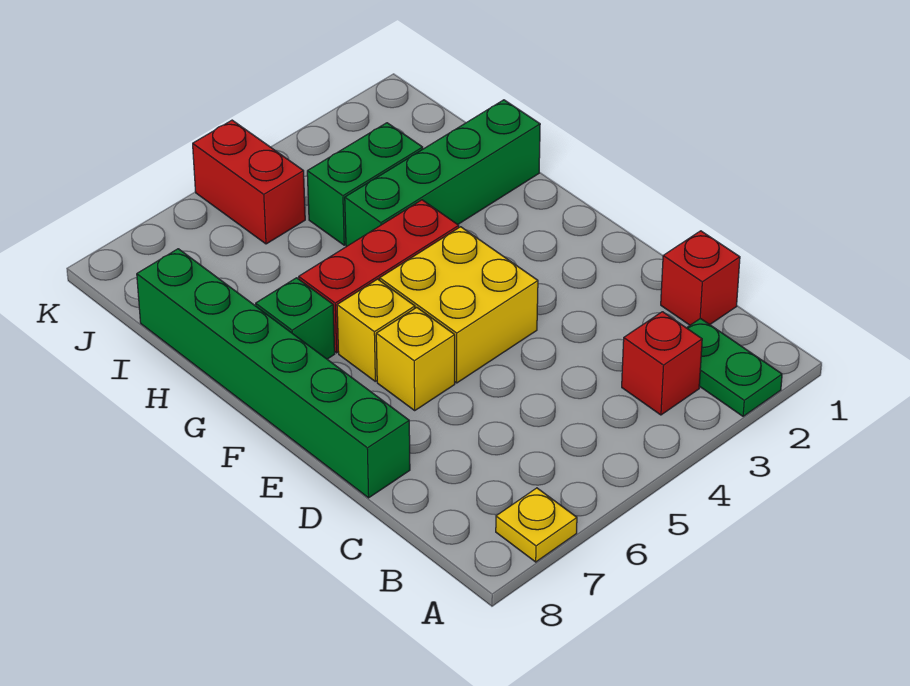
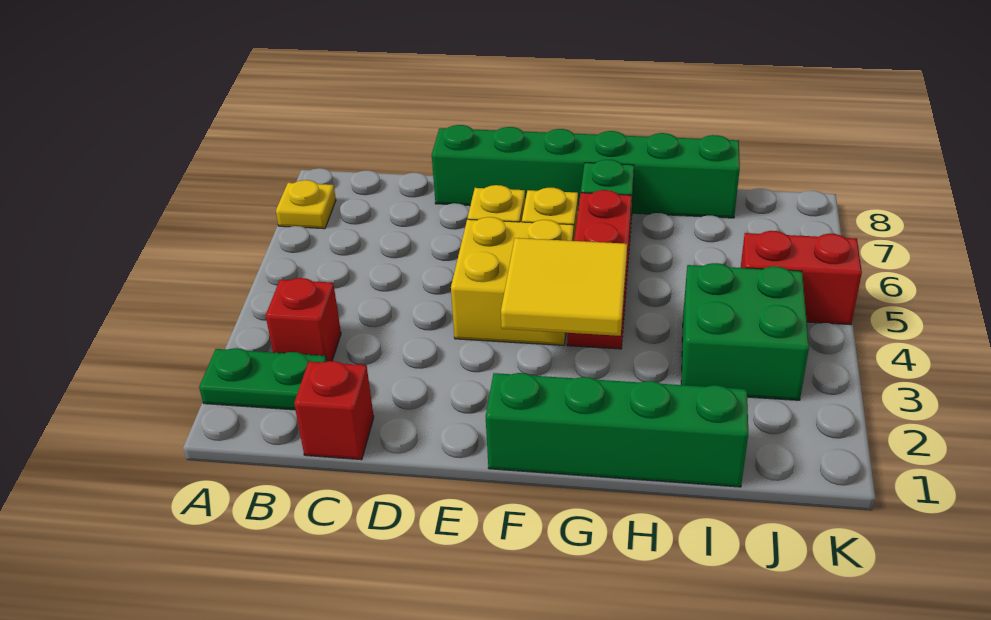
none -> yellow 2x2 tile [501,238,627,336]
green 1x4 brick [345,100,540,247] -> green 1x4 brick turned to [486,373,748,487]
green 1x2 brick [307,123,423,245] -> green 2x2 brick [681,263,809,400]

